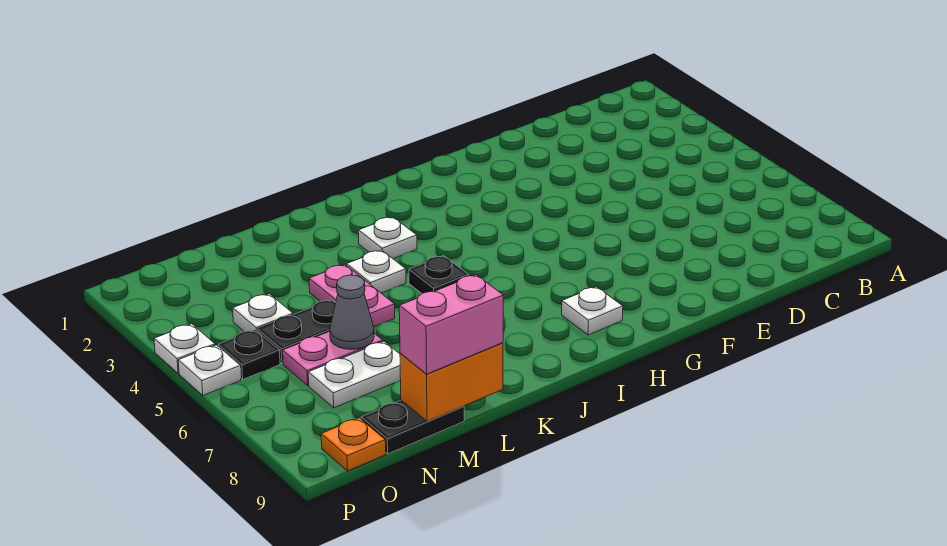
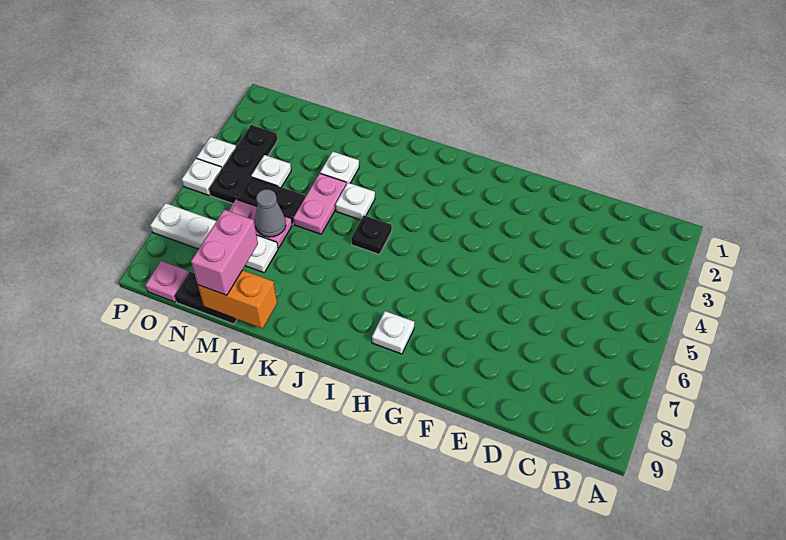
white 1x1 plate [358,217,417,259] -> white 1x1 plate moved to [320,152,359,184]
pink 1x2 brick [399,275,503,374] -> pink 1x2 brick turned to [191,210,258,295]
white 1x2 plate [308,341,401,408] -> white 1x4 plate [150,203,278,273]
black 1x1 plate [218,330,280,379] -> black 1x3 plate [209,125,278,204]
orange 1x1 plate [321,418,386,471] -> pink 1x1 plate [145,261,189,302]

